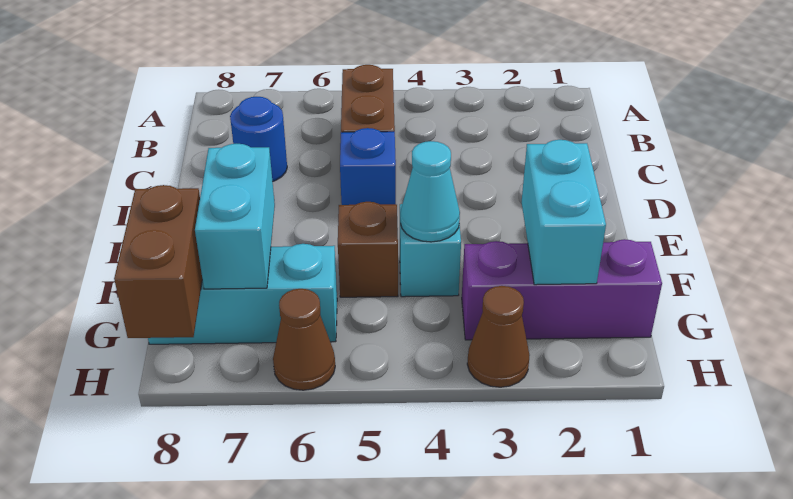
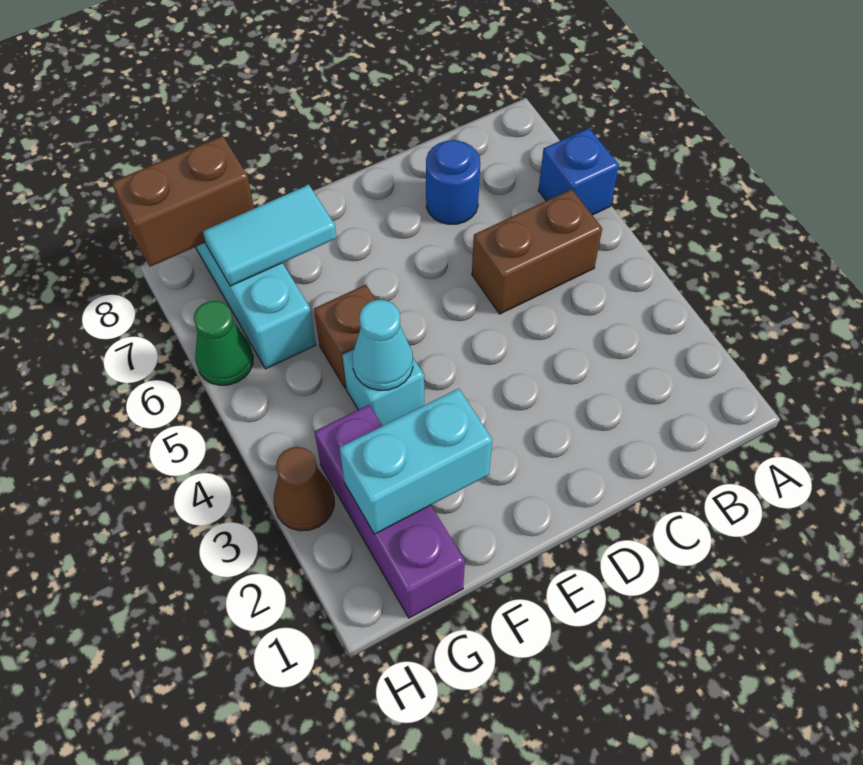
blue 1x1 brick [340,128,396,205] -> blue 1x1 brick moved to [538,128,619,215]
cyan 1x2 brick [195,144,275,289] -> cyan 1x2 tile [203,185,336,286]
brown 1x1 cone [273,289,335,390] -> green 1x1 cone [194,301,253,385]

